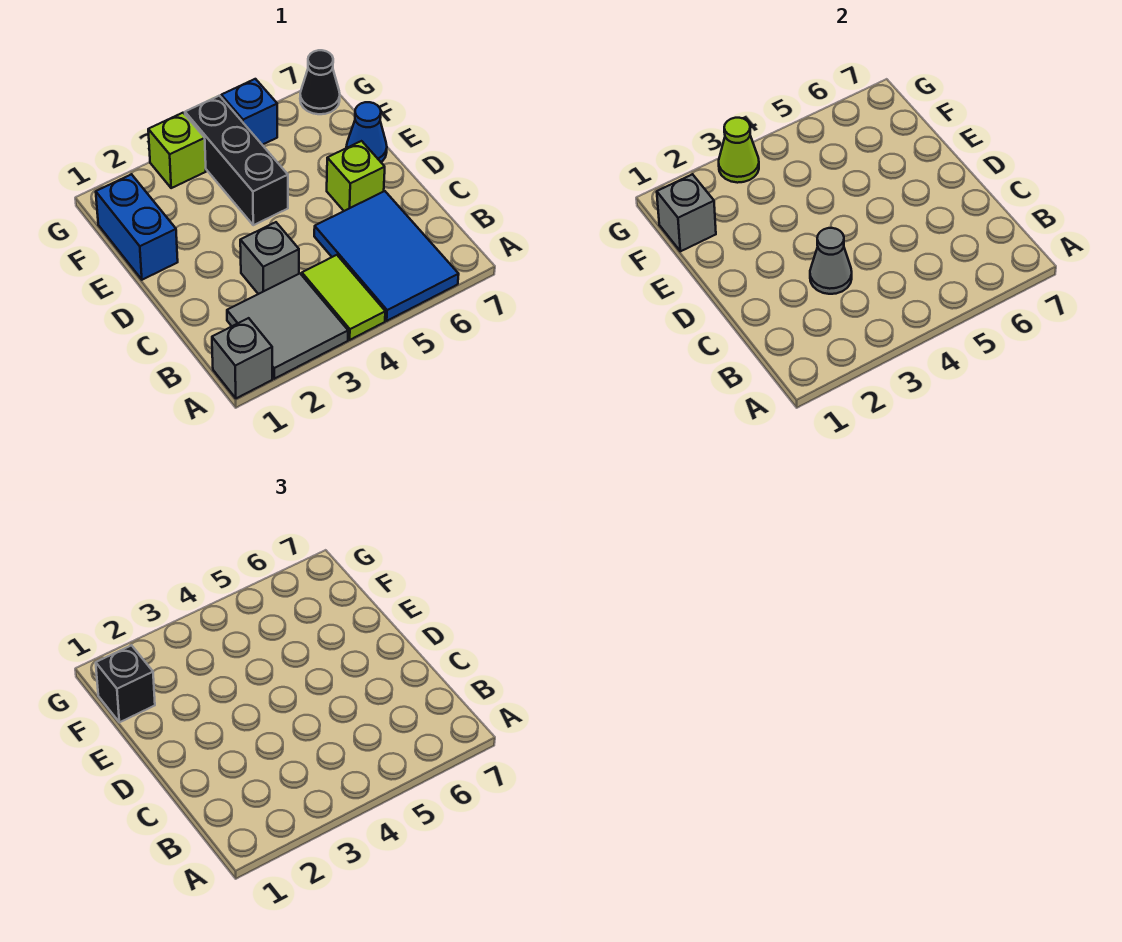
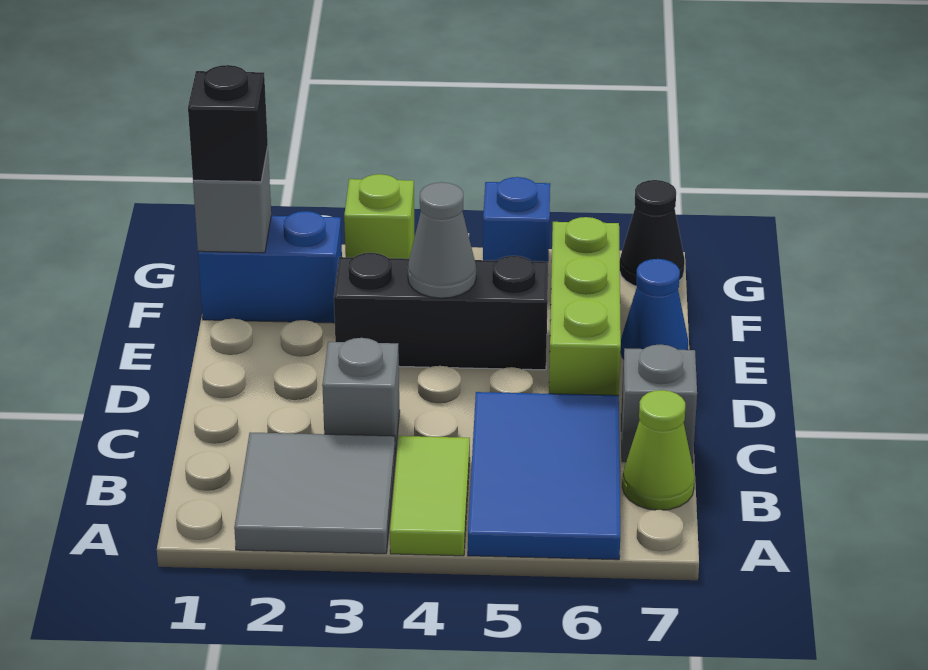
grey 1x1 brick [212,318,272,398] -> grey 1x1 brick moved to [621,344,697,463]
grey 1x1 cone [810,228,852,294] -> grey 1x1 cone moved to [408,182,476,298]
lime 1x1 brick [327,141,385,211] -> lime 1x3 brick [549,217,621,395]
blue 1x2 brick [96,174,178,280] -> blue 1x2 brick turned to [198,211,342,323]
black 1x3 brick [185,96,288,225] -> black 1x3 brick turned to [334,253,548,370]
lime 1x1 cone [719,118,759,183] -> lime 1x1 cone moved to [622,390,695,510]

